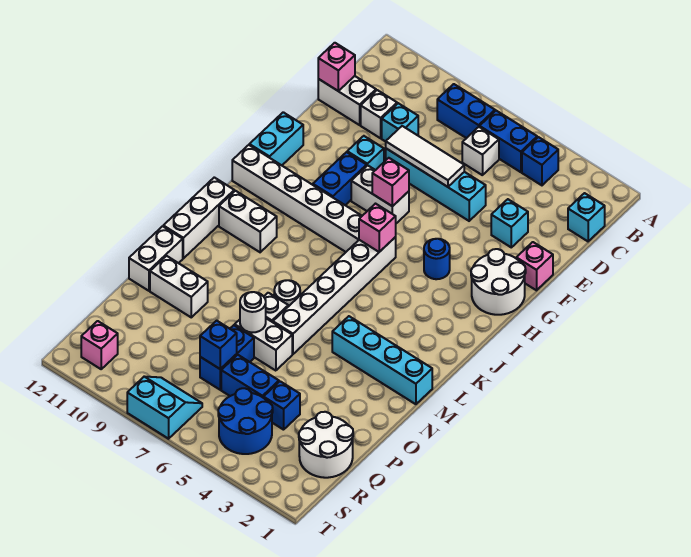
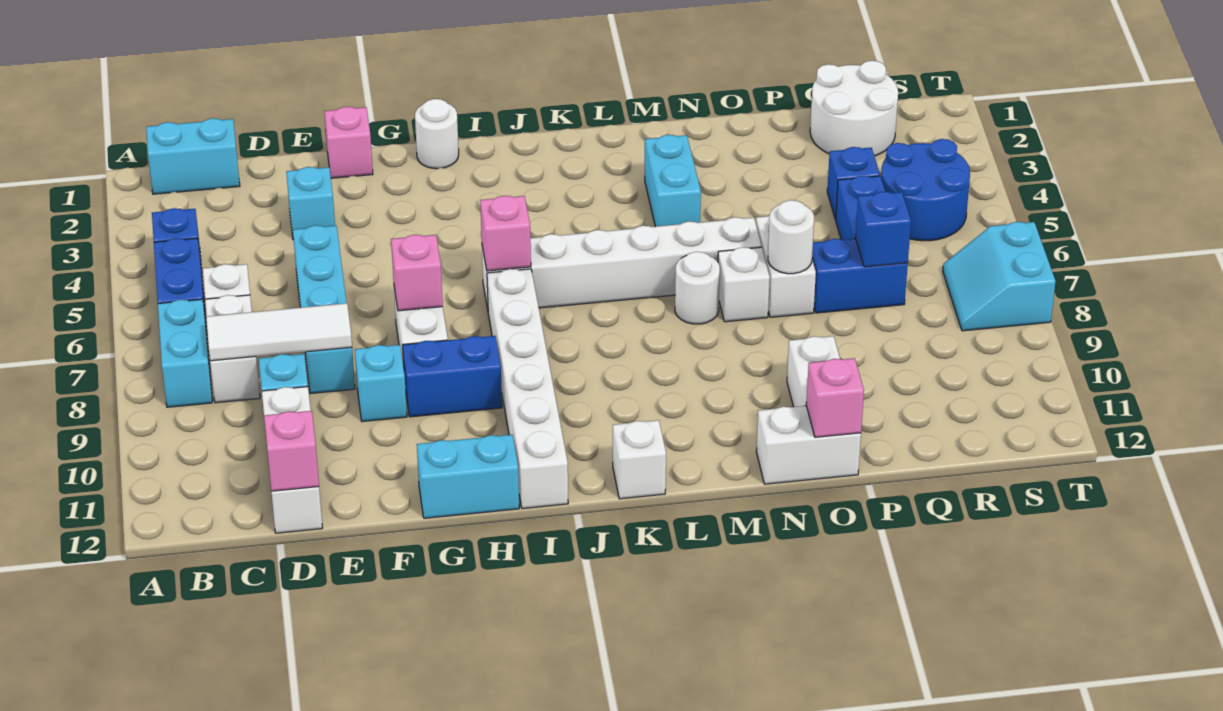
blue 1x2 brick [437,84,495,138] -> cyan 1x2 brick [158,299,212,407]
cyan 1x1 brick [568,193,605,241] -> cyan 1x2 brick [146,118,240,194]
white 1x3 tile [386,126,464,187] -> white 1x3 tile turned to [206,303,352,361]
white 2x2 round brick [471,249,526,315] -> white 1x1 round brick [415,99,459,169]
blue 1x1 round brick [424,239,450,279] -> none
white 1x2 brick [219,191,277,252] -> white 1x2 brick moved to [205,295,260,403]
white 1x3 brick [163,177,234,258] -> white 1x1 brick [613,420,666,499]
cyan 1x4 brick [332,316,432,404] -> cyan 1x2 brick [645,135,701,227]
pink 1x1 brick [81,321,118,369] -> pink 1x1 brick moved to [806,358,864,437]

